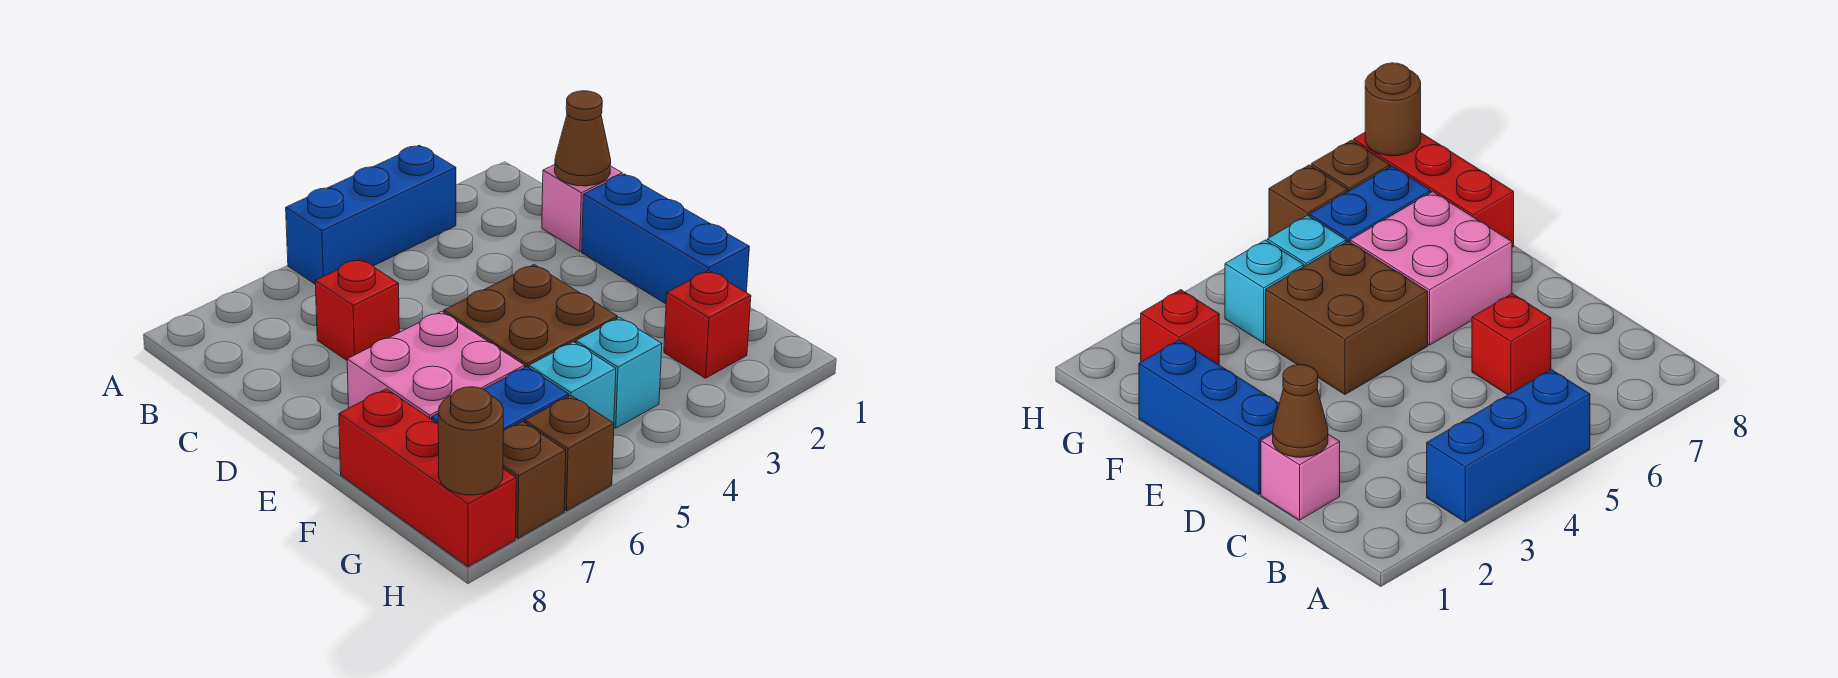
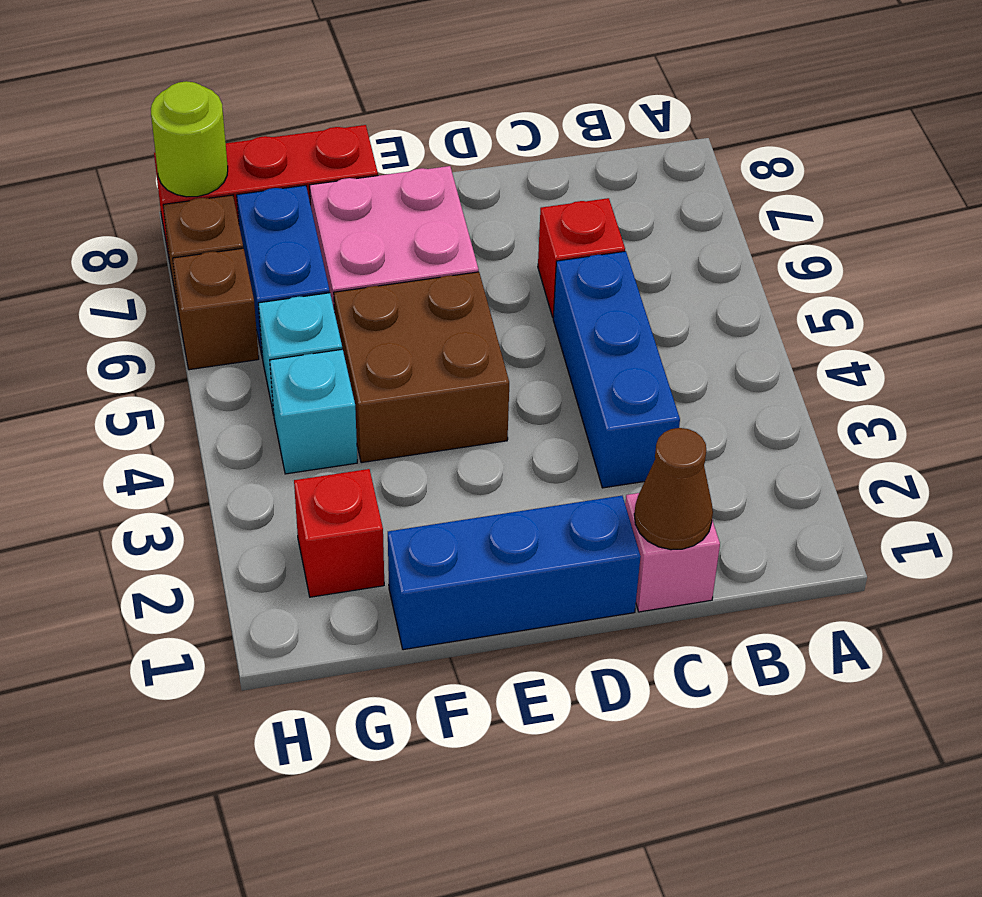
blue 1x3 brick [286,145,456,284] -> blue 1x3 brick moved to [553,251,680,488]
brown 1x1 round brick [438,387,503,495] -> lime 1x1 round brick [151,81,228,197]

